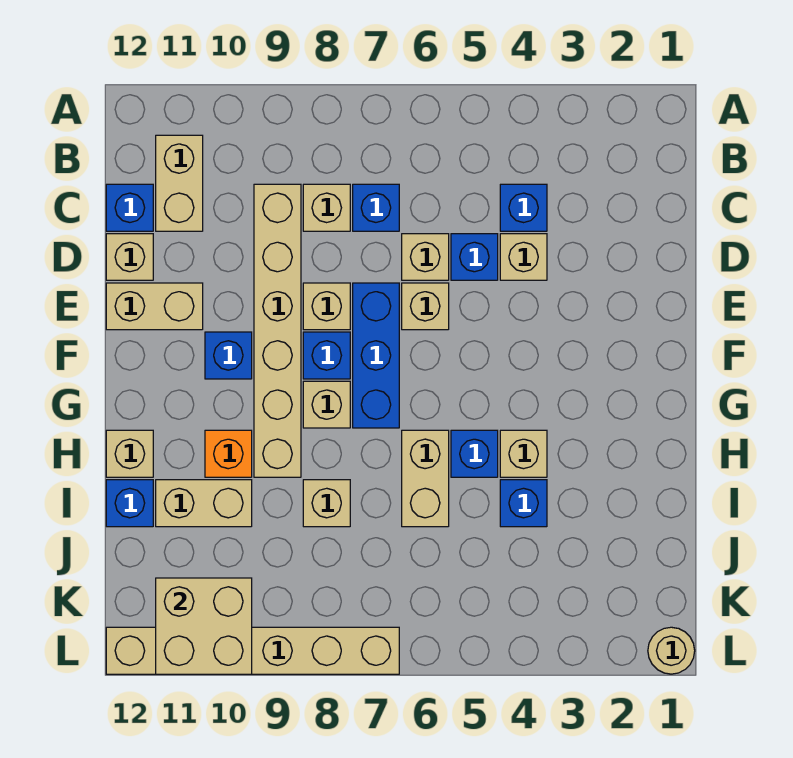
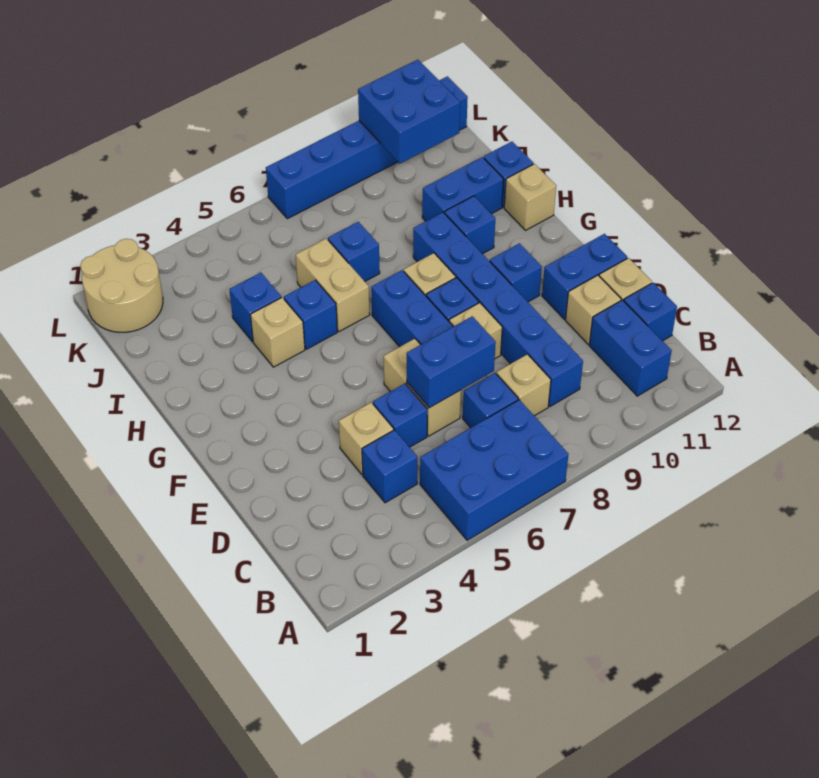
none -> blue 2x3 brick [420,400,568,540]
tan 1x2 brick [156,135,203,231] -> blue 1x2 brick [589,300,672,396]
tan 1x6 brick [254,184,301,477] -> blue 1x6 brick [413,212,583,406]
none -> blue 1x2 brick [407,316,496,408]
tan 1x2 brick [106,283,203,330] -> blue 1x2 brick [542,234,627,319]
orange 1x1 brick [205,430,252,477] -> blue 1x1 brick [445,196,495,254]
none -> blue 1x1 brick [328,222,380,281]
tan 1x1 brick [303,480,350,527] -> tan 1x1 brick moved to [565,275,621,344]
tan 1x2 brick [156,480,252,527] -> blue 1x2 brick [422,157,503,221]
tan 2x2 brick [156,578,252,674] -> blue 2x2 brick [358,60,460,164]
tan 1x1 round brick [648,627,695,674] -> tan 2x2 round brick [80,239,163,332]
tan 1x6 brick [106,627,399,674] -> blue 1x6 brick [266,76,468,219]

